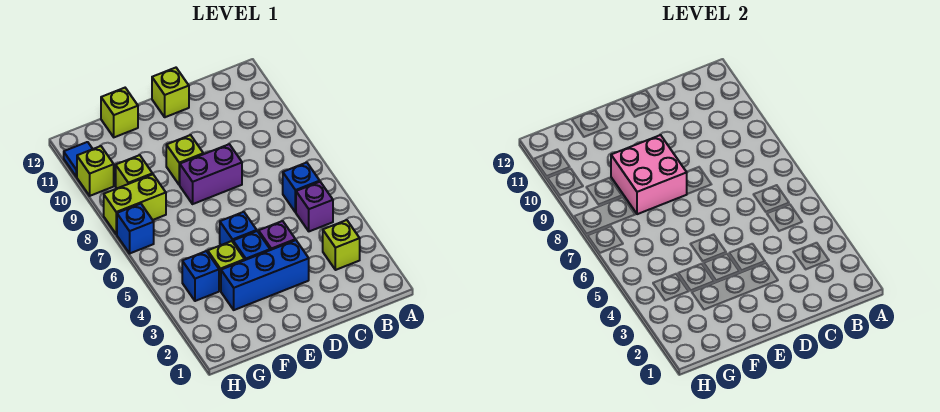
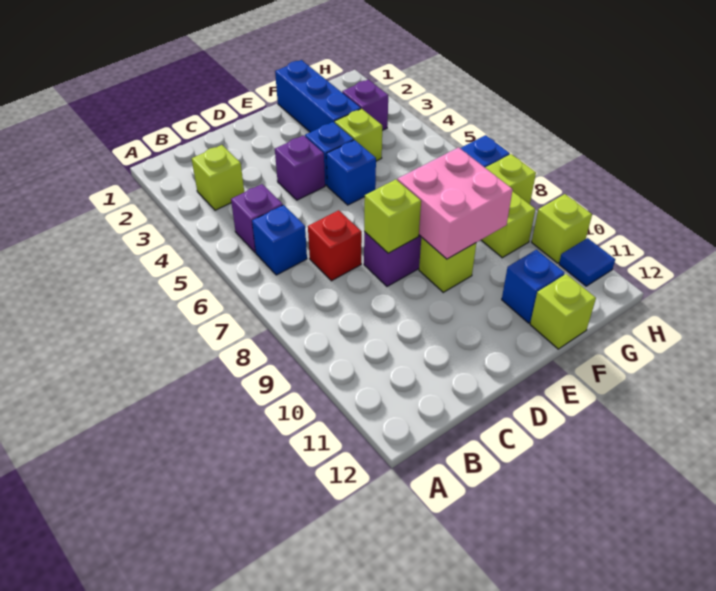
none -> red 1x1 brick [308,210,362,281]
blue 1x3 brick [221,240,309,310] -> blue 1x3 brick turned to [275,60,361,132]
lime 1x1 brick [152,68,189,117] -> lime 1x1 brick moved to [364,179,421,253]
none -> purple 1x1 brick [342,80,388,130]
blue 1x1 brick [182,251,219,301] -> blue 1x1 brick moved to [502,250,565,323]

